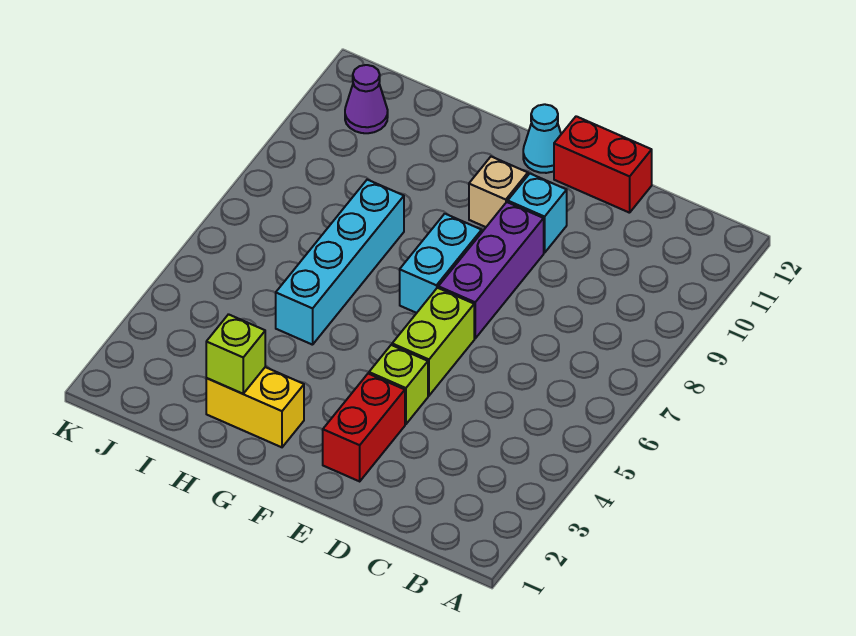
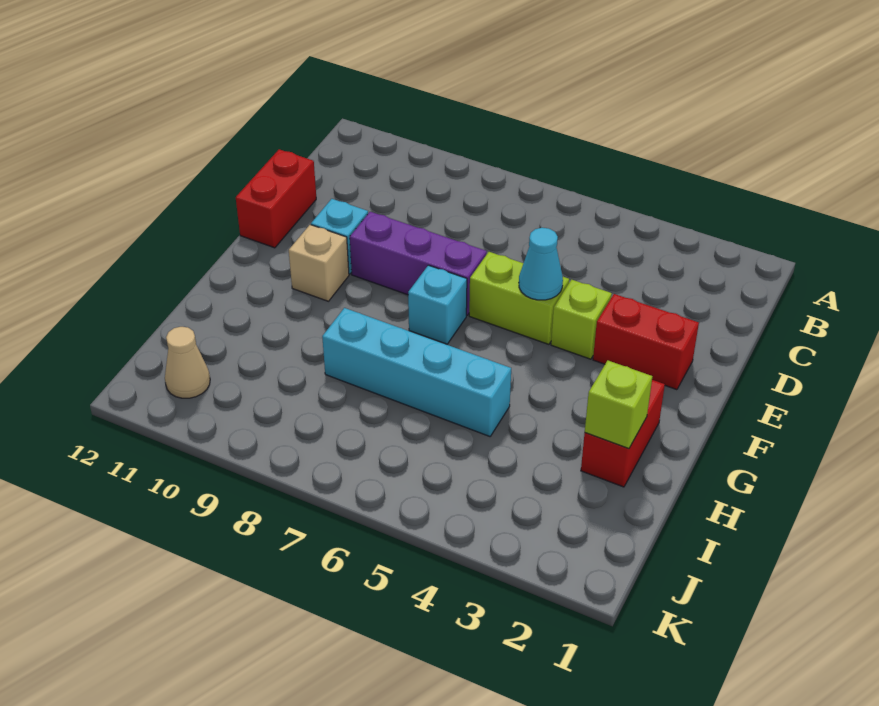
cyan 1x2 brick [400,214,482,313] -> cyan 1x1 brick [408,265,467,344]
cyan 1x1 cone [523,104,561,173] -> cyan 1x1 cone moved to [519,228,563,300]
yellow 1x2 brick [206,367,304,447] -> red 1x2 brick [581,380,665,487]
purple 1x1 cone [345,65,388,133] -> tan 1x1 cone [165,327,210,398]

